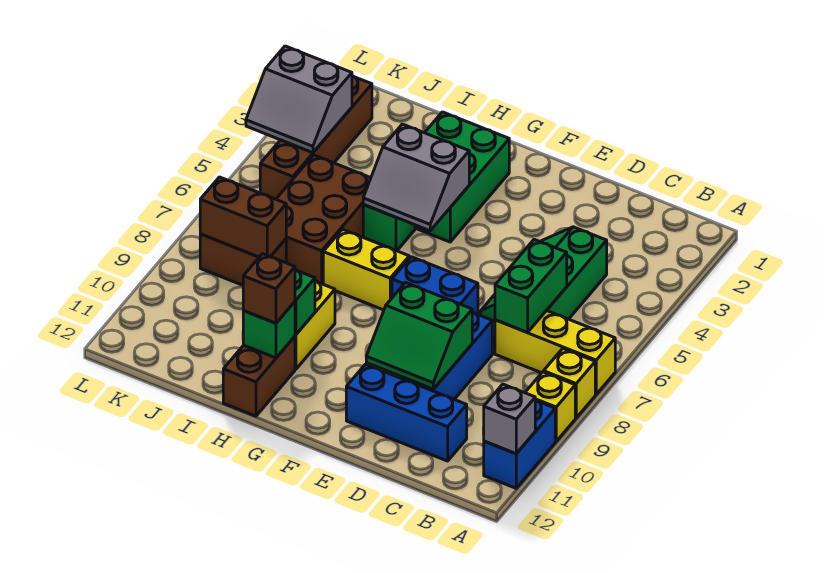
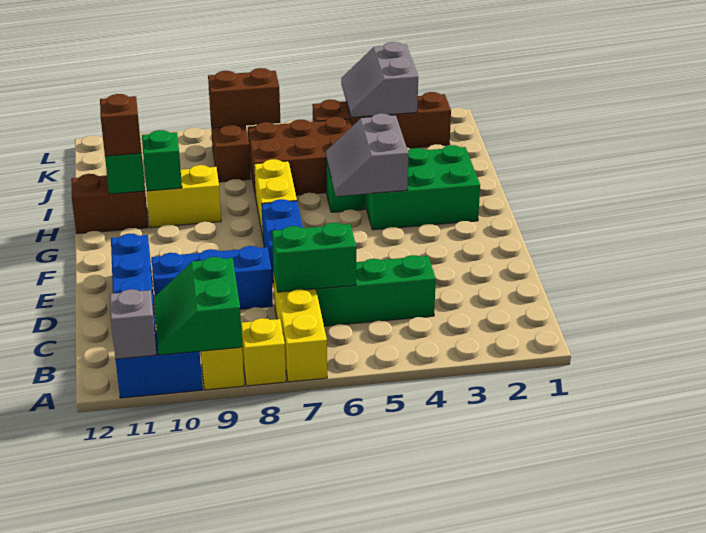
green 2x2 slope [366,283,472,389] -> green 2x2 slope moved to [154,257,242,355]
brown 1x2 brick [200,177,286,257] -> brown 1x2 brick turned to [208,68,280,128]

